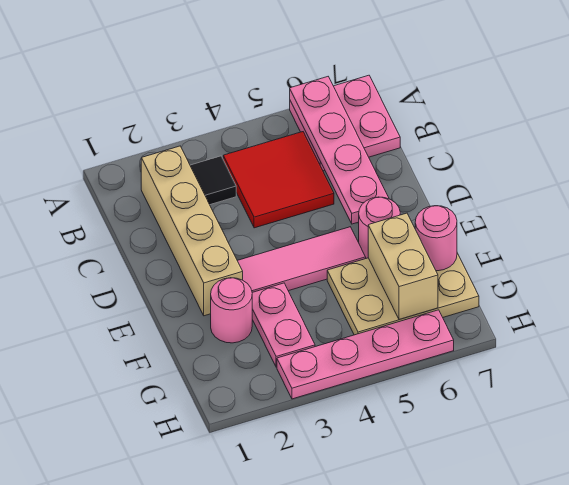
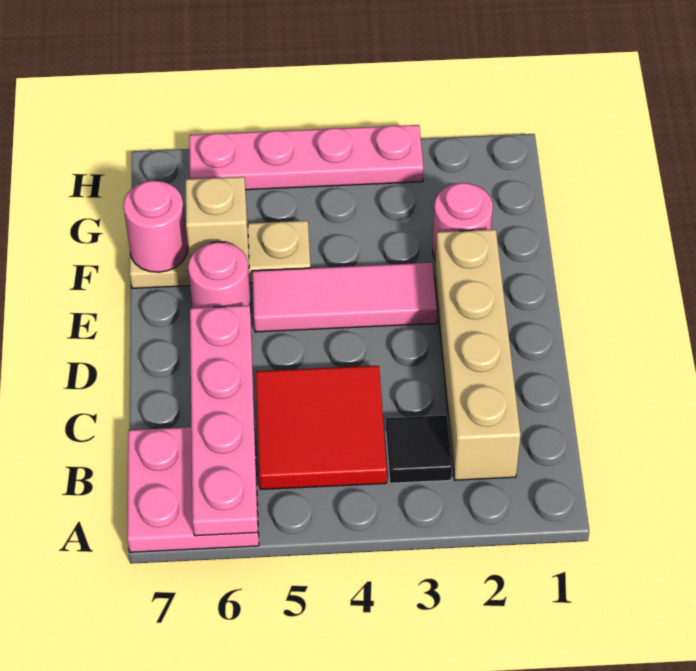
pink 1x2 plate [252,283,315,367] -> none
tan 2x3 plate [327,253,479,335] -> tan 1x3 plate [130,221,310,288]
tan 1x2 brick [368,213,438,320] -> tan 1x1 brick [186,177,249,268]

